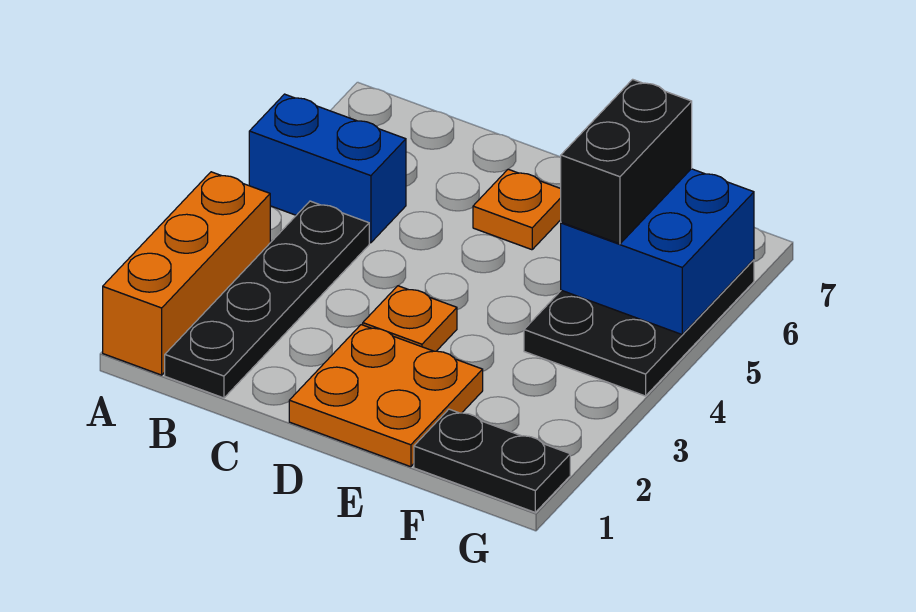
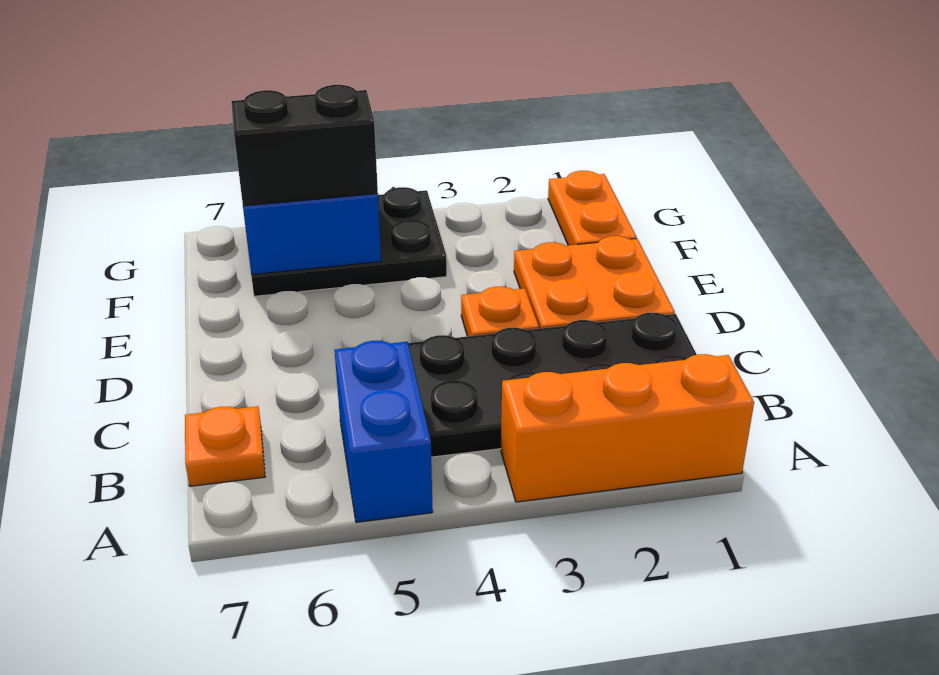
black 1x4 plate [165,201,369,398] -> black 2x4 plate [408,313,697,457]
orange 1x1 plate [473,169,561,250] -> orange 1x1 plate moved to [185,406,265,486]
black 1x2 plate [414,409,570,512] -> orange 1x2 plate [548,171,637,245]

